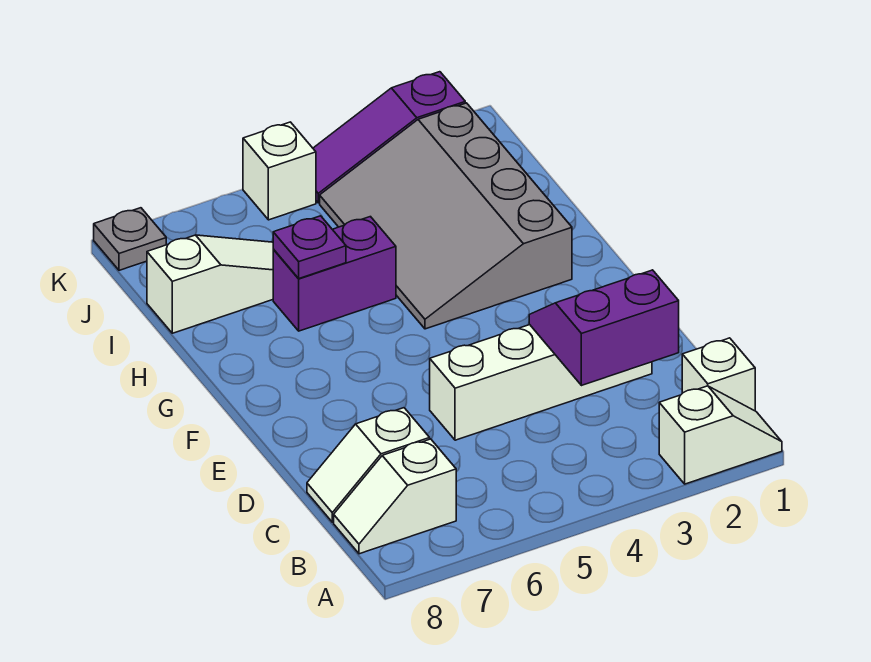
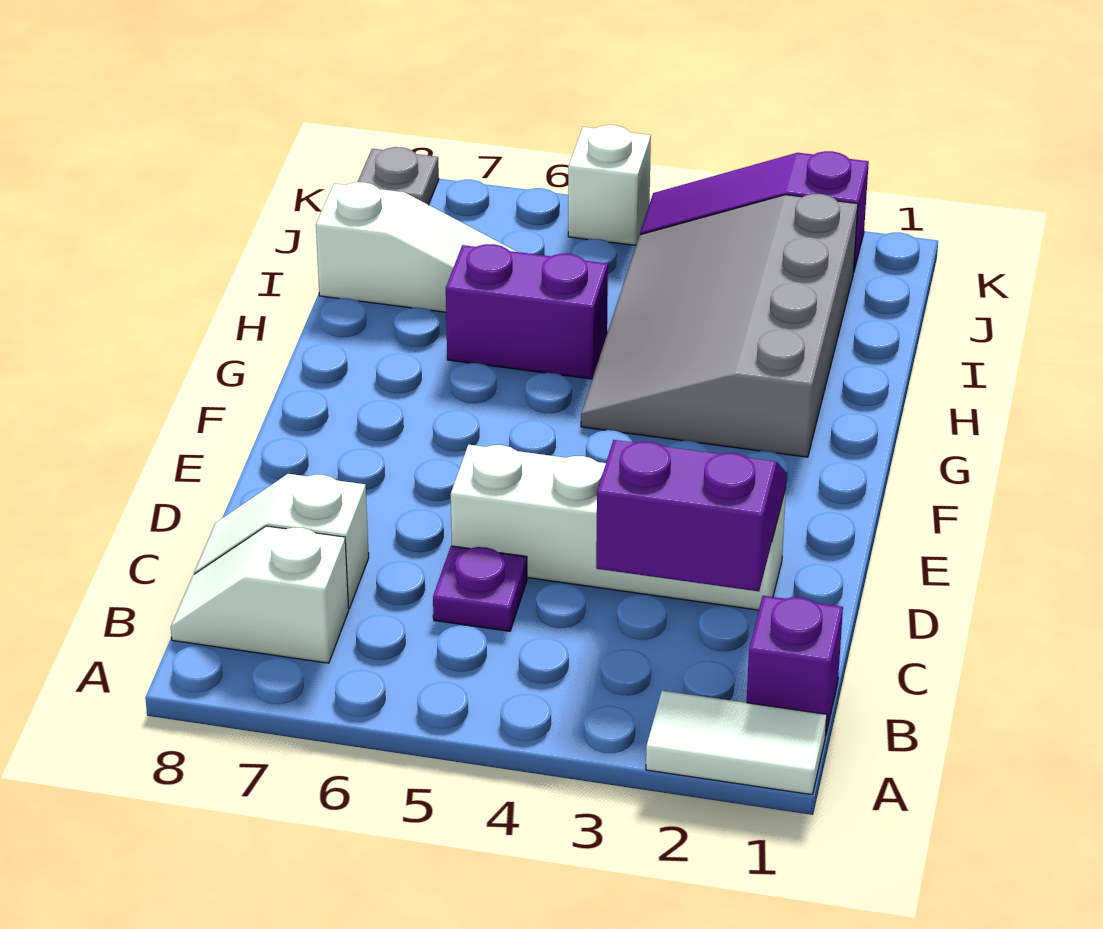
white 1x2 slope [659,386,782,484] -> white 1x2 tile [646,691,827,795]
white 1x1 brick [682,338,755,411] -> purple 1x1 brick [747,596,843,736]
purple 1x1 plate [273,216,346,279] -> purple 1x1 plate moved to [433,546,527,631]

